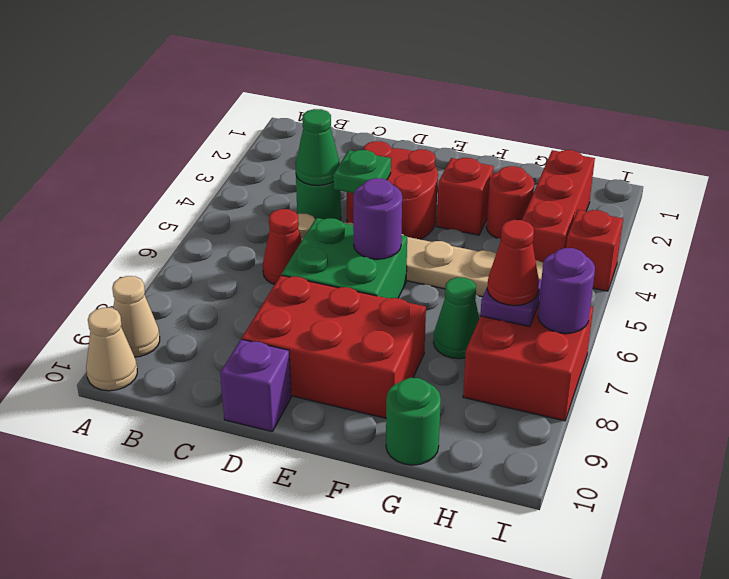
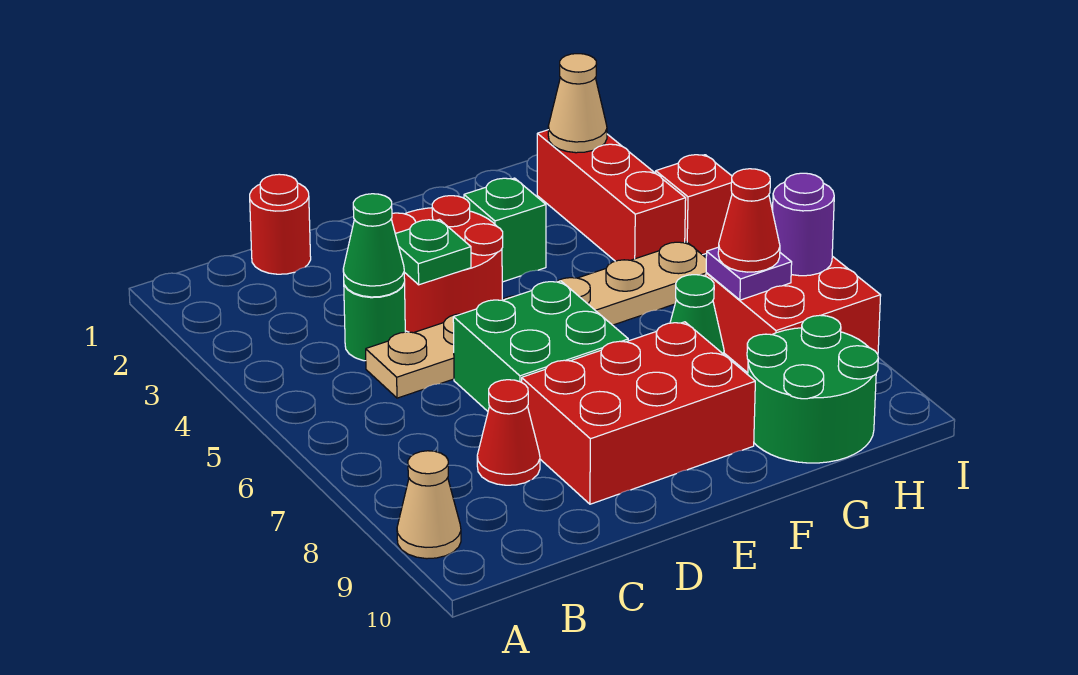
tan 1x1 cone [86,308,137,391] -> tan 1x1 cone moved to [548,54,607,153]
red 1x1 cone [263,209,302,284] -> red 1x1 cone moved to [477,380,540,485]
purple 1x1 brick [220,339,291,432] -> none
purple 1x1 round brick [353,178,402,259] -> none
red 1x1 brick [437,158,494,235] -> green 1x1 brick [464,178,546,282]
red 1x1 round brick [486,166,534,239] -> red 1x1 round brick moved to [250,174,311,274]
green 1x1 round brick [386,378,441,465] -> green 2x2 round brick [747,315,878,463]

